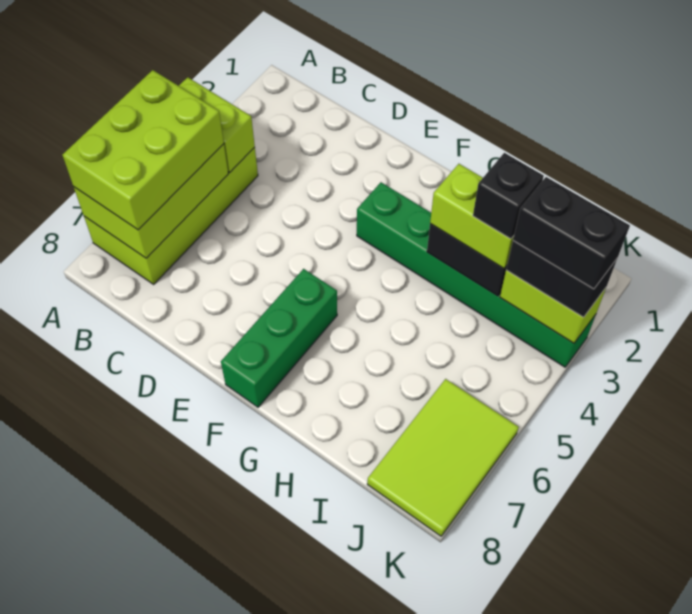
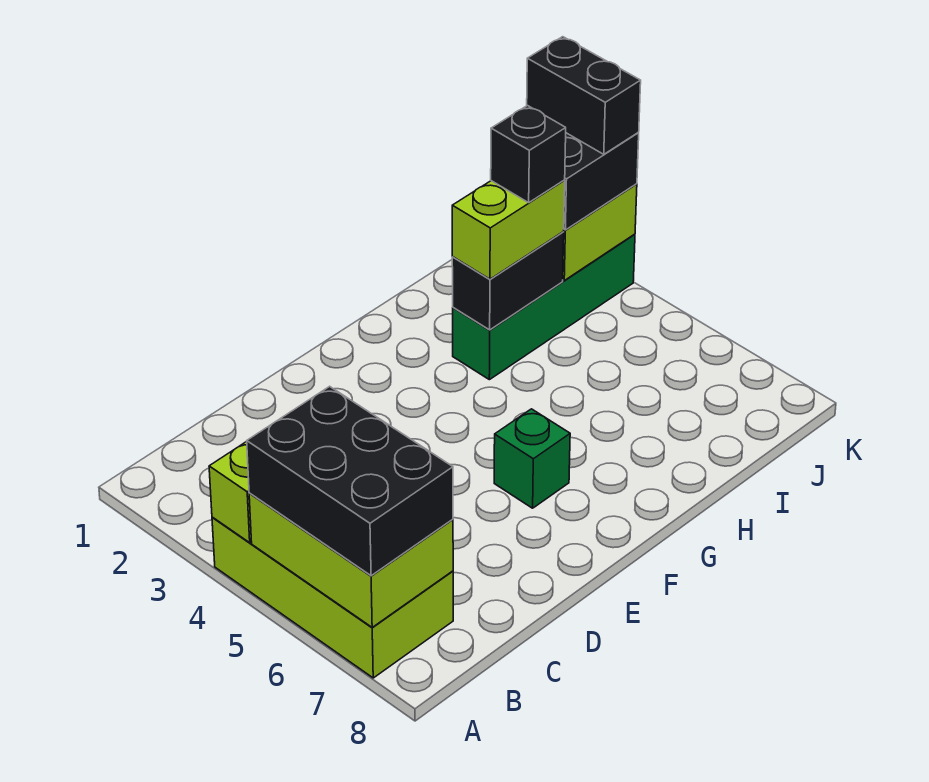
lime 2x3 brick [62,70,224,230] -> black 2x3 brick [247,386,453,576]
green 1x6 brick [357,182,596,367] -> green 1x4 brick [453,234,635,380]
green 1x3 brick [221,269,337,407] -> green 1x1 brick [494,409,570,508]
black 1x2 brick [513,177,630,289] -> black 1x2 brick turned to [527,37,641,154]
lime 2x3 tile [367,379,519,536] -> none

